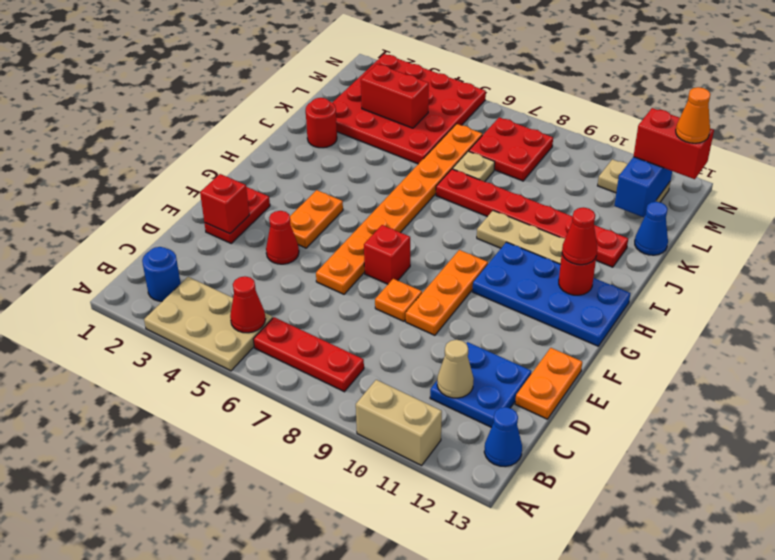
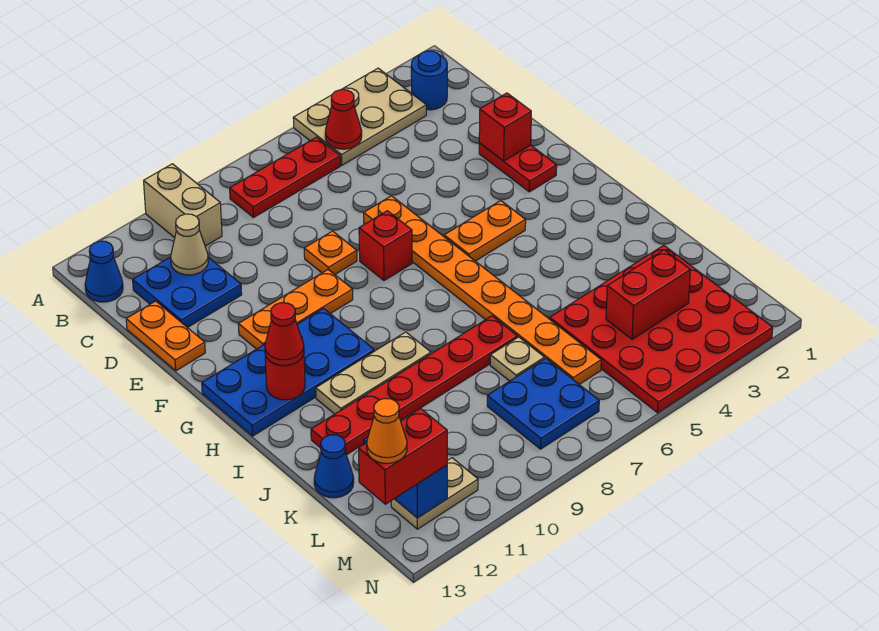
tan 1x2 brick [356,380,442,465] -> tan 1x2 brick turned to [144,164,222,246]
red 1x1 cone [266,211,299,264] -> none
orange 1x3 plate [406,250,488,335] -> orange 1x3 plate turned to [238,270,353,349]
orange 1x2 plate [290,190,343,248] -> orange 1x2 plate turned to [444,201,526,261]
red 1x1 round brick [306,98,337,148] -> none
red 2x2 plate [469,117,553,181] -> blue 2x2 plate [487,358,599,449]

